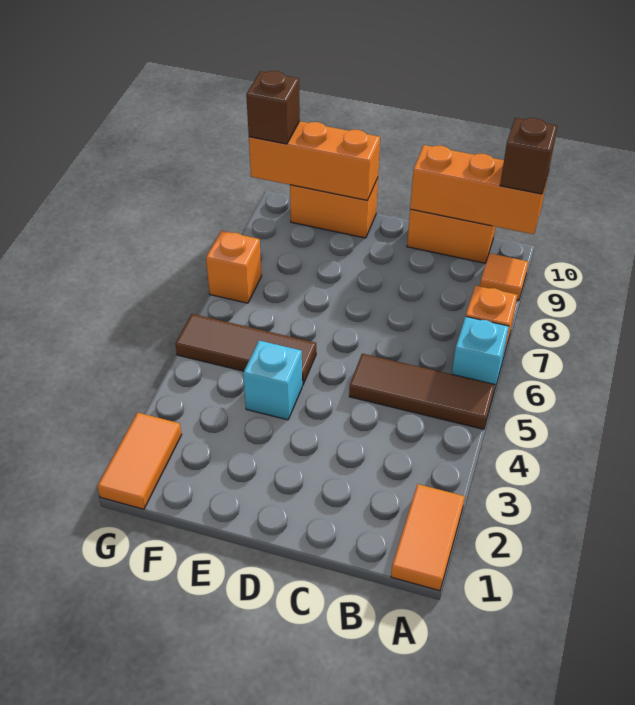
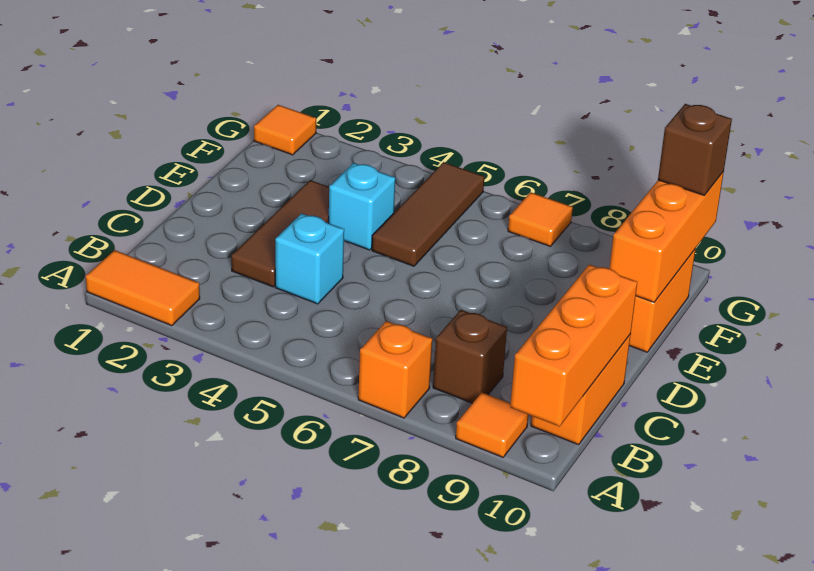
brown 1x3 tile [349,354,495,429] -> brown 1x3 tile moved to [231,180,329,287]
cyan 1x1 brick [452,317,509,391] -> cyan 1x1 brick moved to [275,213,344,304]
brown 1x1 brick [500,118,557,194] -> brown 1x1 brick moved to [433,310,507,403]
orange 1x2 tile [97,413,182,509] -> orange 1x1 tile [254,105,316,155]
orange 1x1 brick [206,231,262,303] -> orange 1x1 tile [508,192,573,246]

